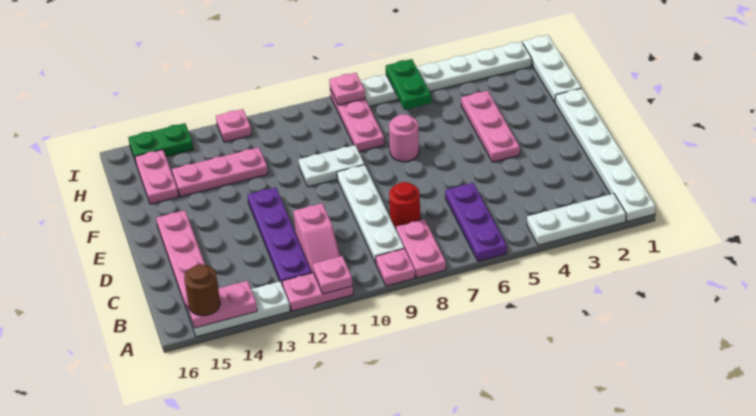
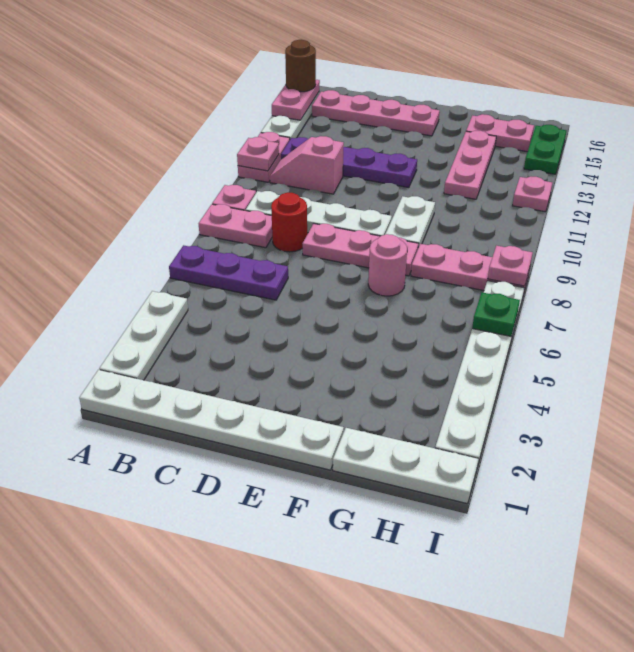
pink 1x3 plate [461,91,520,162] -> pink 1x3 plate moved to [303,224,418,276]
green 1x2 plate [386,59,431,110] -> green 1x1 plate [472,293,520,336]

